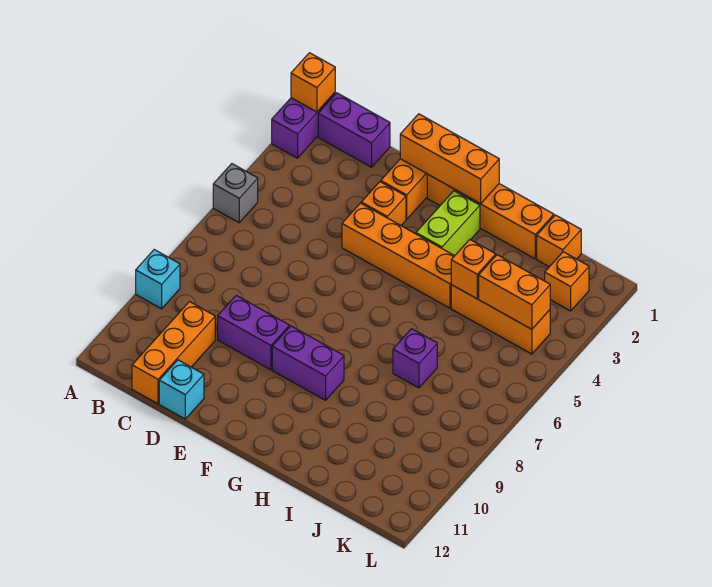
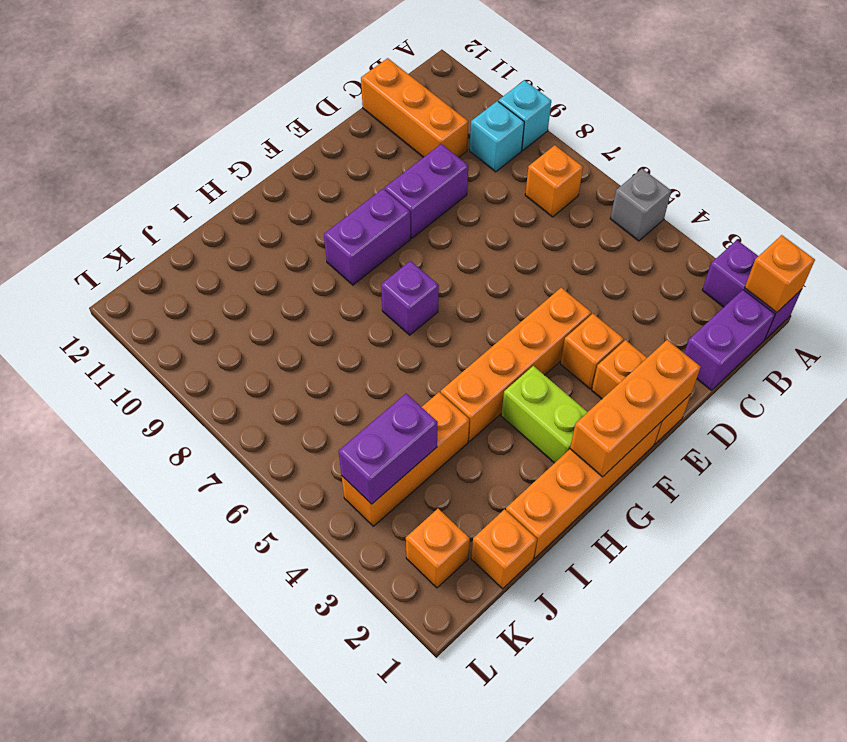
cyan 1x1 brick [159,360,204,419] -> cyan 1x1 brick moved to [470,101,524,172]
orange 1x1 brick [451,240,496,299] -> orange 1x1 brick moved to [525,145,583,217]
purple 1x1 brick [393,329,437,388] -> purple 1x1 brick moved to [381,261,439,335]
orange 1x2 brick [479,255,550,329] -> purple 1x2 brick [339,394,438,504]

